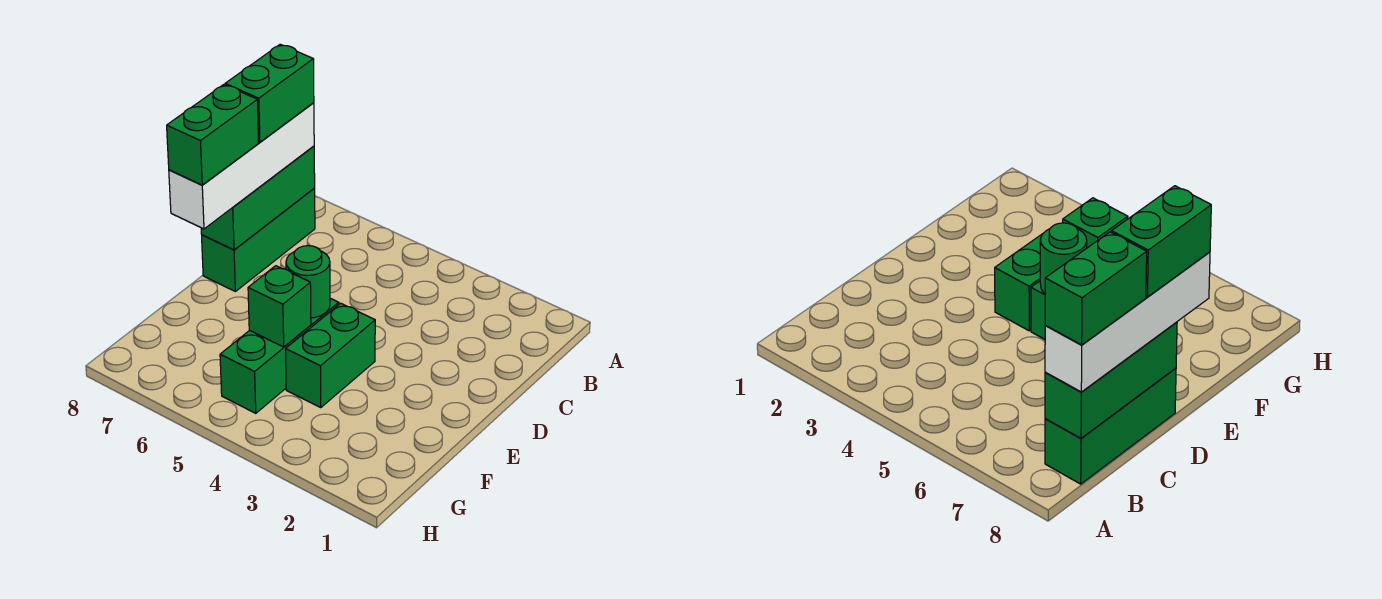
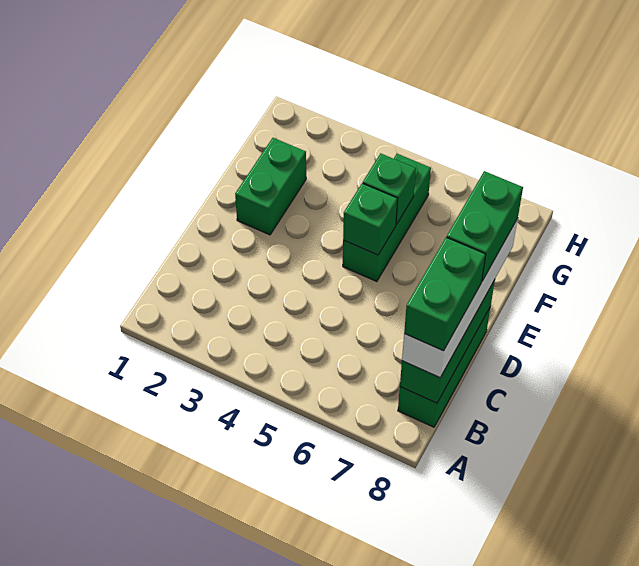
green 1x2 brick [286,303,375,407] -> green 1x2 brick moved to [235,138,306,235]
green 1x1 round brick [286,246,330,318] -> green 1x1 brick [343,183,398,255]

